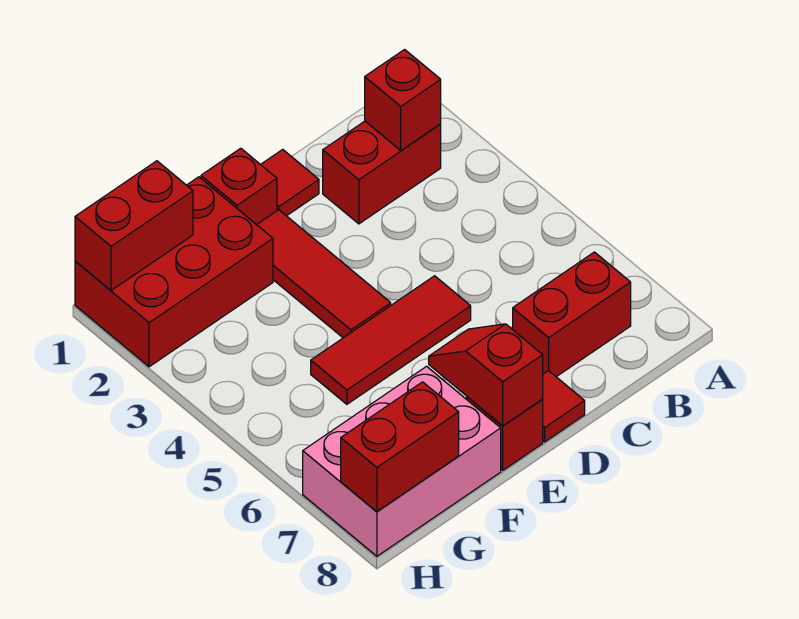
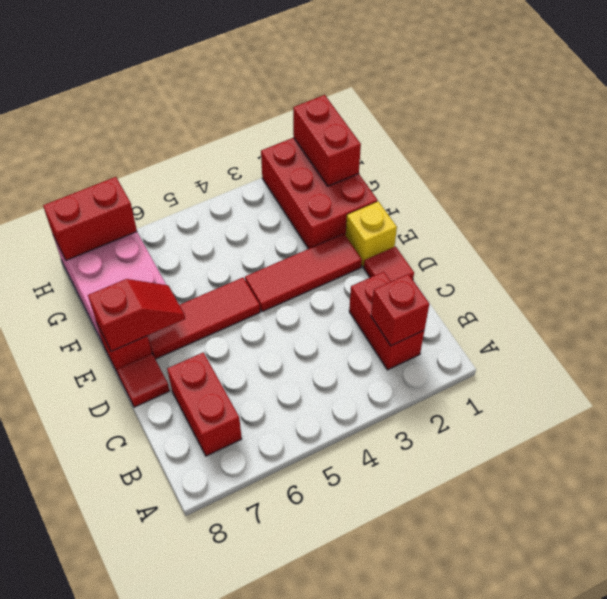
red 1x3 tile [311,276,471,404] -> red 1x3 tile turned to [148,278,260,359]
red 1x1 brick [201,148,277,225] -> yellow 1x1 brick [346,201,397,267]
red 1x2 brick [341,382,459,512] -> red 1x2 brick turned to [43,177,137,260]

